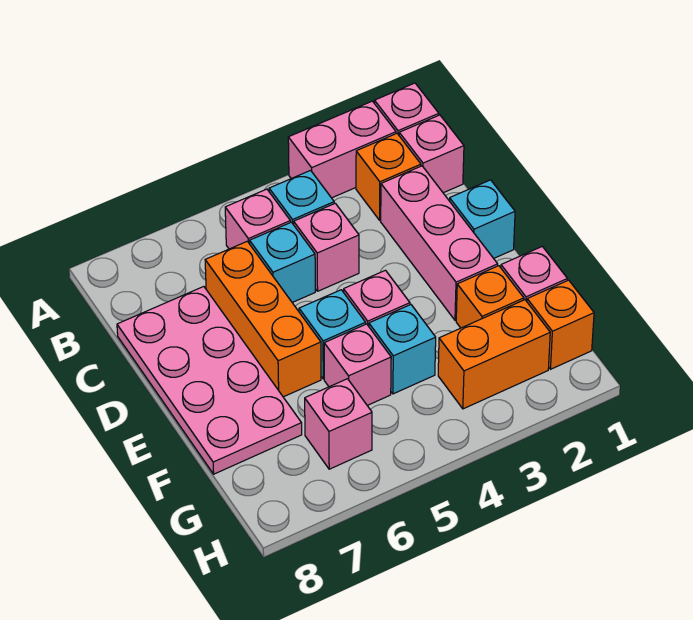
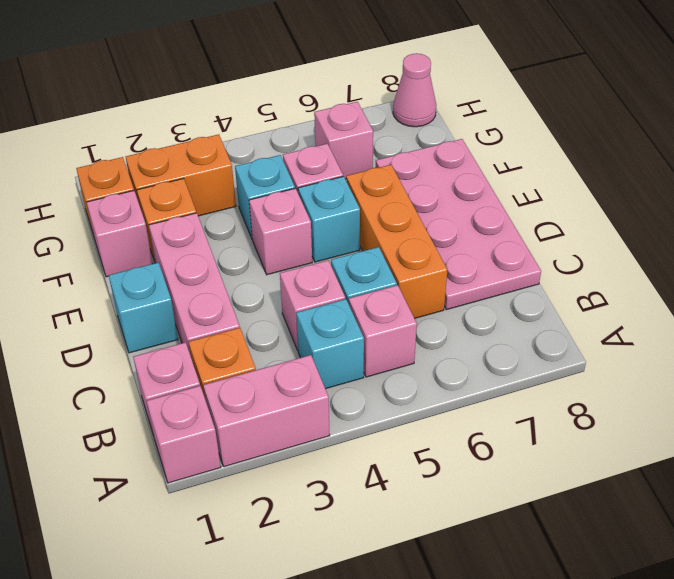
none -> pink 1x1 cone [393,53,436,127]

